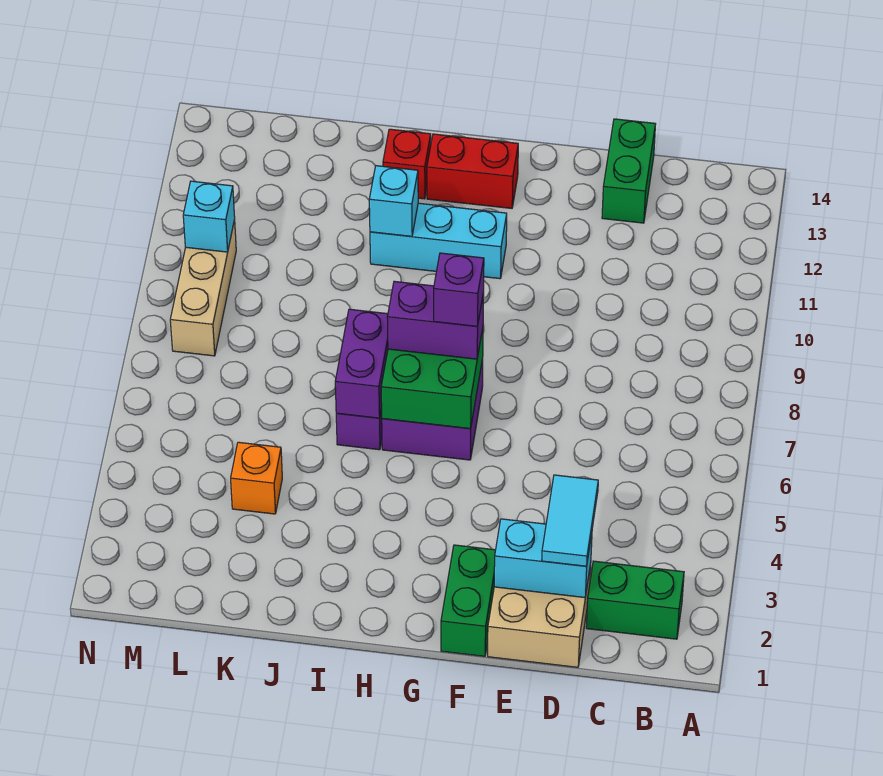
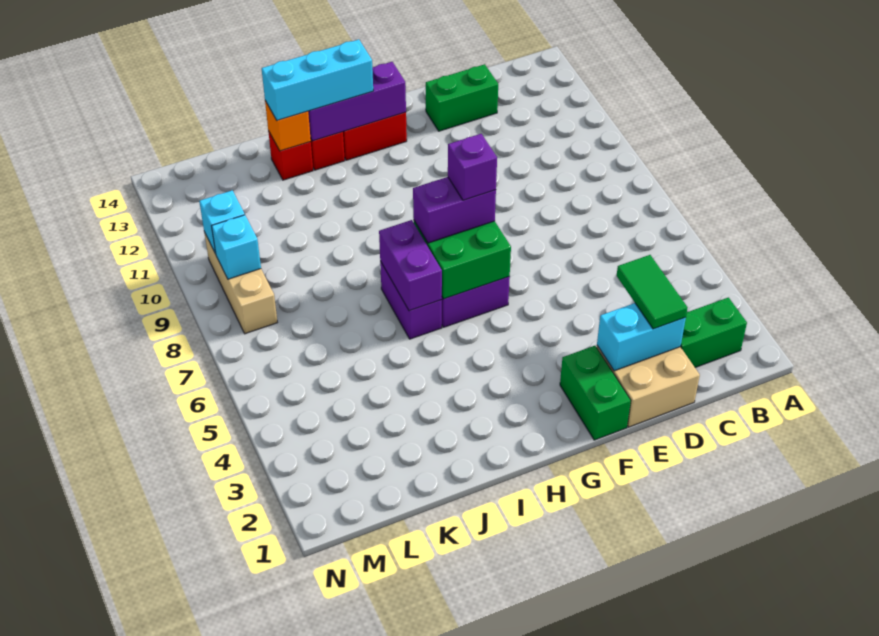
cyan 1x2 tile [542,475,598,566] -> green 1x2 tile [617,255,688,329]
green 1x2 brick [602,119,656,223] -> green 1x2 brick turned to [426,64,498,131]
cyan 1x3 brick [370,203,507,279] -> cyan 1x3 brick moved to [262,39,373,120]
none -> purple 1x3 brick [308,62,406,141]
cyan 1x1 brick [369,166,418,236] -> cyan 1x1 brick moved to [212,215,261,279]
none -> red 1x1 brick [268,131,313,180]
orange 1x1 brick [231,442,282,514] -> orange 1x1 brick moved to [265,101,311,151]

